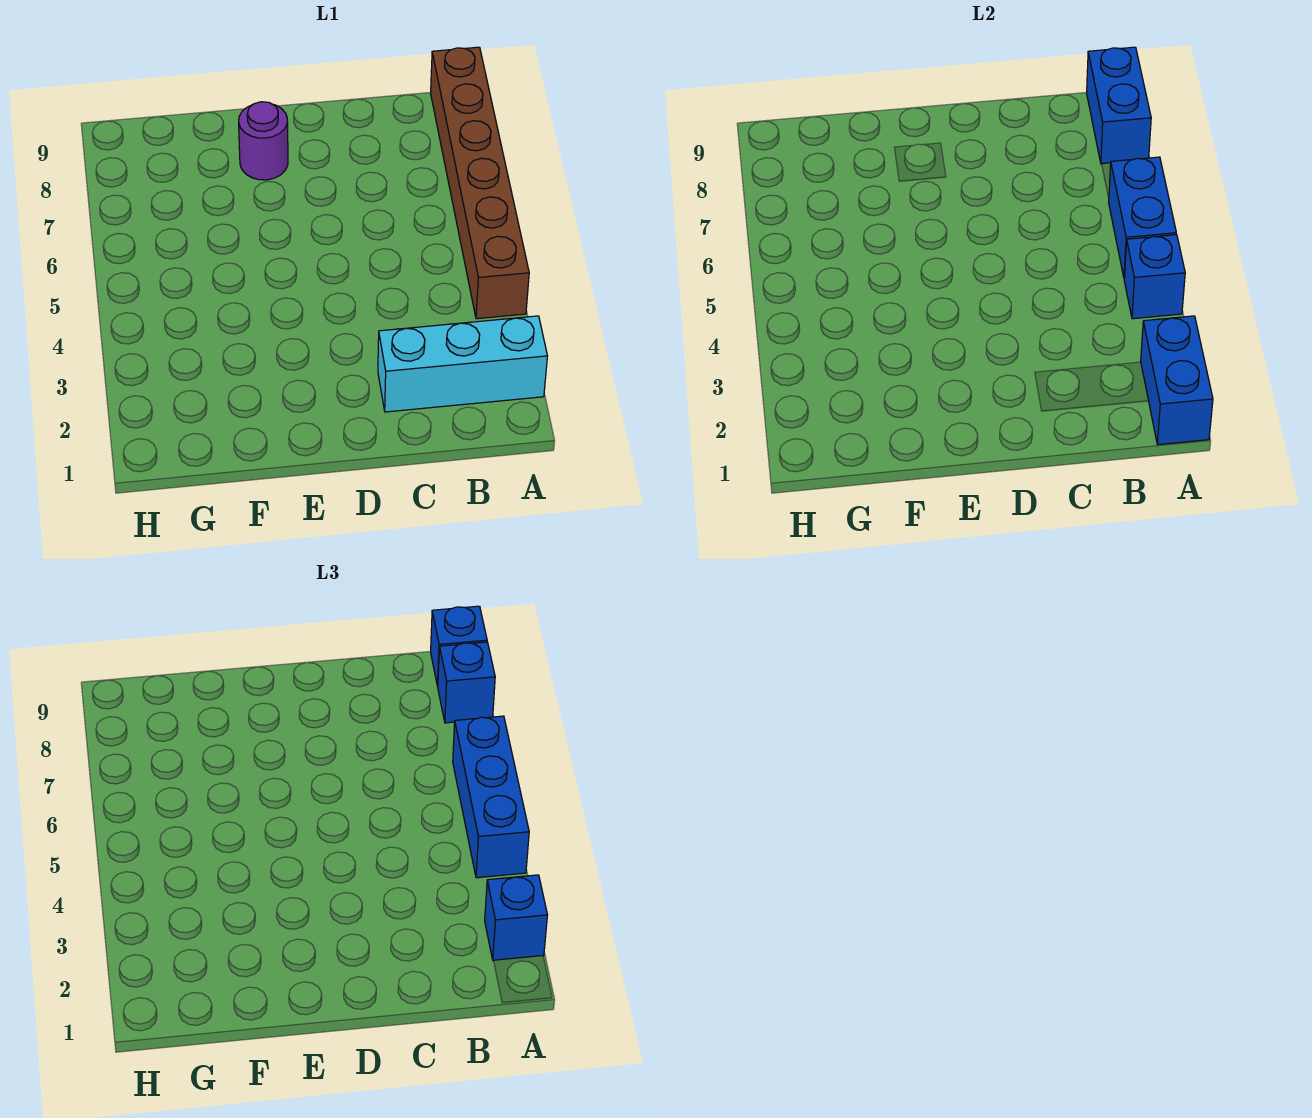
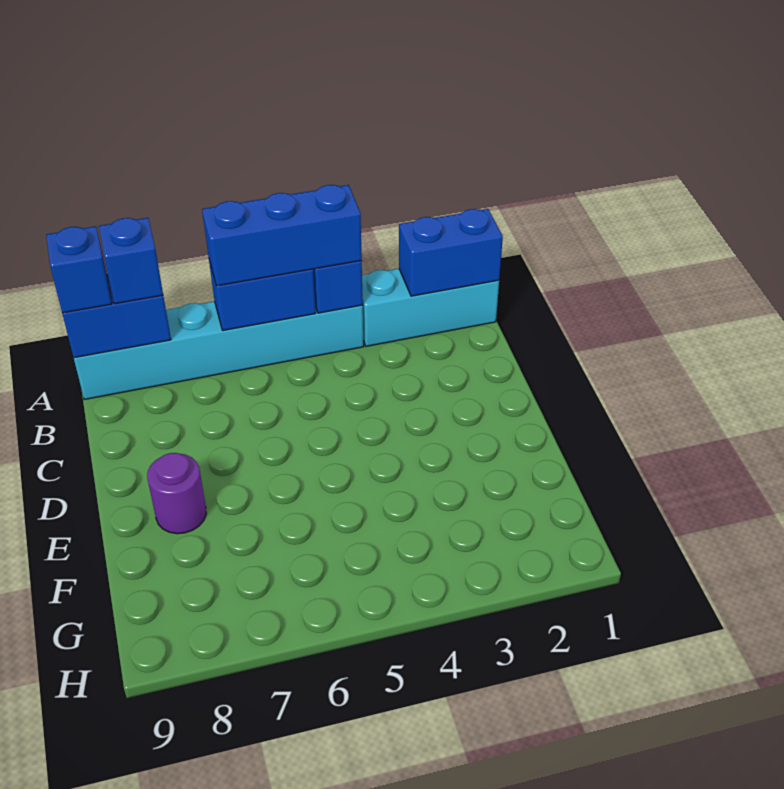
cyan 1x3 brick [378,316,547,412] -> cyan 1x3 brick turned to [362,269,499,346]
blue 1x1 brick [485,875,547,961] -> none
brown 1x6 brick [431,47,529,319] -> cyan 1x6 brick [74,301,364,400]

